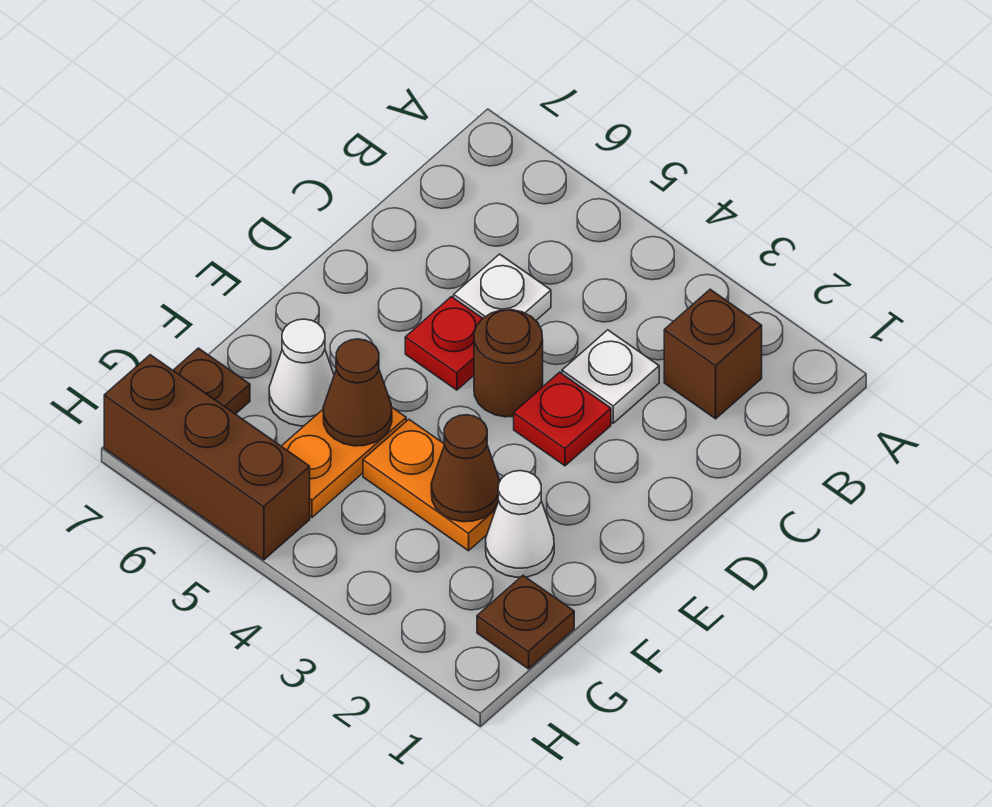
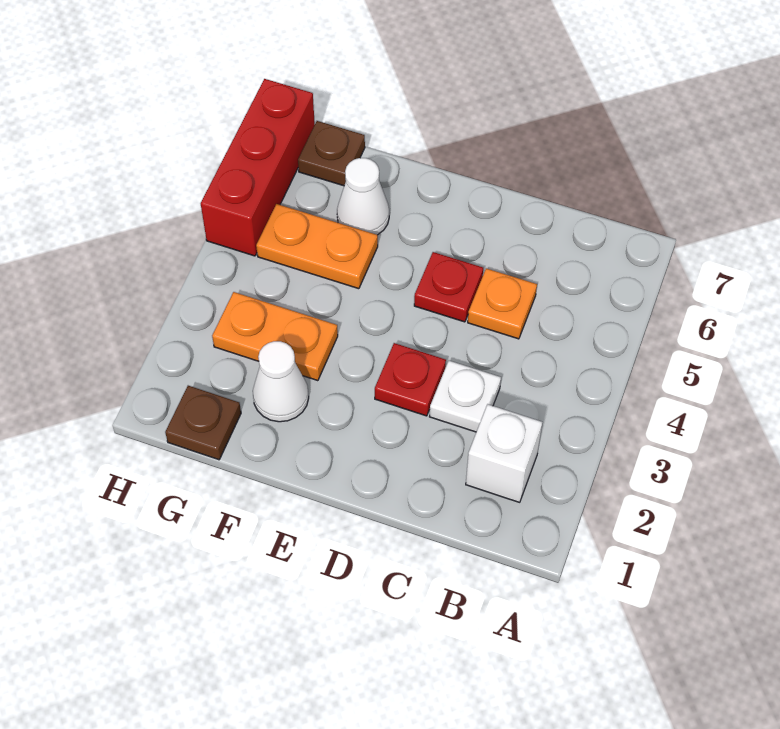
brown 1x1 brick [664,289,762,419] -> white 1x1 brick [466,404,543,502]
white 1x1 plate [454,254,551,321] -> orange 1x1 plate [468,268,537,339]
brown 1x1 round brick [474,310,543,417] -> none
orange 1x2 plate [363,420,496,551] -> orange 1x2 plate turned to [212,292,338,381]
brown 1x1 cone [431,415,500,522] -> none
brown 1x1 cone [323,339,392,446] -> none
brown 1x3 brick [104,355,310,560] -> red 1x3 brick [201,79,315,256]

